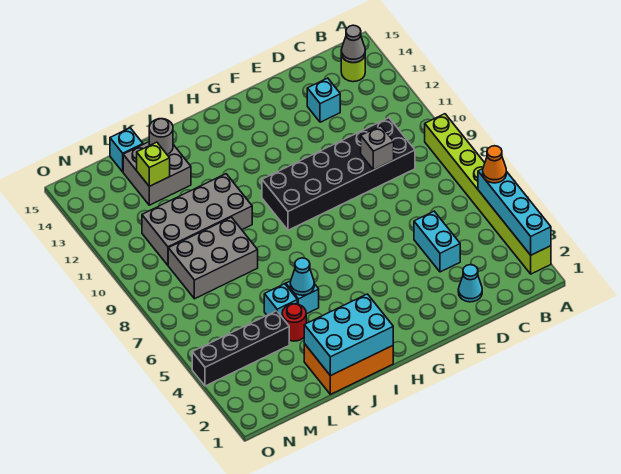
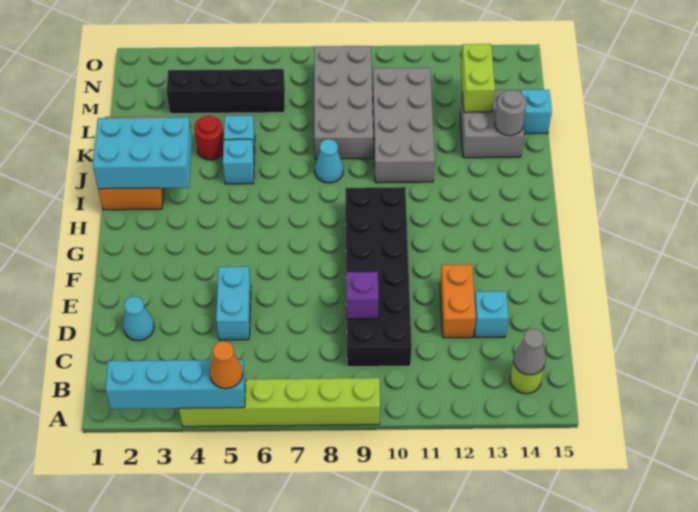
lime 1x8 brick [425,114,551,274] -> lime 1x6 brick [179,378,380,427]
cyan 1x2 brick [414,211,460,272] -> cyan 1x2 brick turned to [216,267,251,340]
grey 1x1 brick [361,126,394,170] -> purple 1x1 brick [346,272,379,319]
none -> orange 1x2 brick [440,264,476,338]
cyan 2x3 brick [304,294,393,376] -> cyan 2x3 brick turned to [93,117,192,189]
cyan 1x1 cone [290,258,314,295] -> cyan 1x1 cone moved to [315,139,343,183]
grey 2x3 brick [168,217,258,299] -> grey 2x4 brick [314,46,373,159]
black 1x4 brick [192,311,289,386] -> black 1x4 brick turned to [167,69,285,114]
lime 1x1 brick [137,142,170,186] -> lime 1x2 brick [461,44,495,112]

